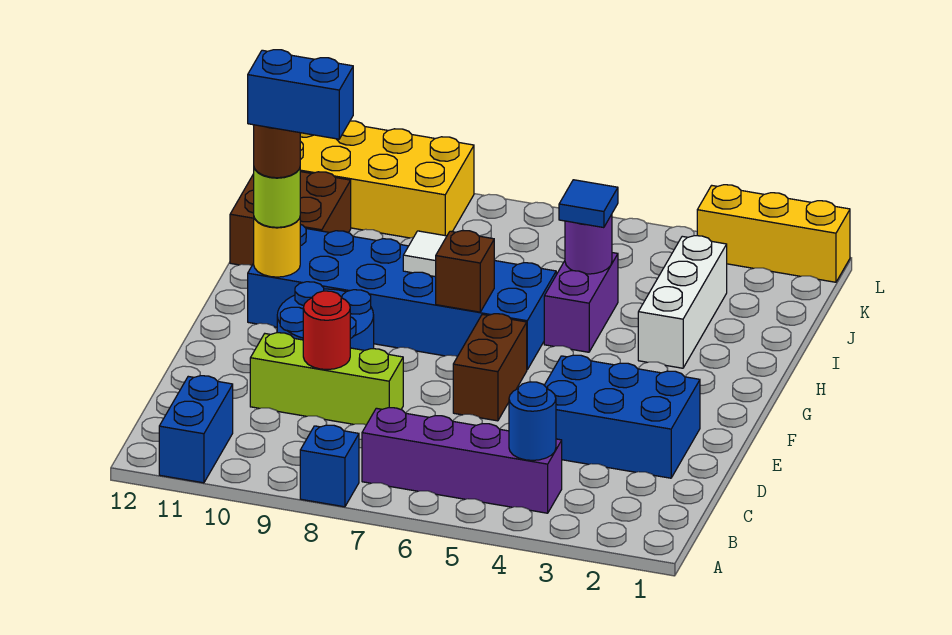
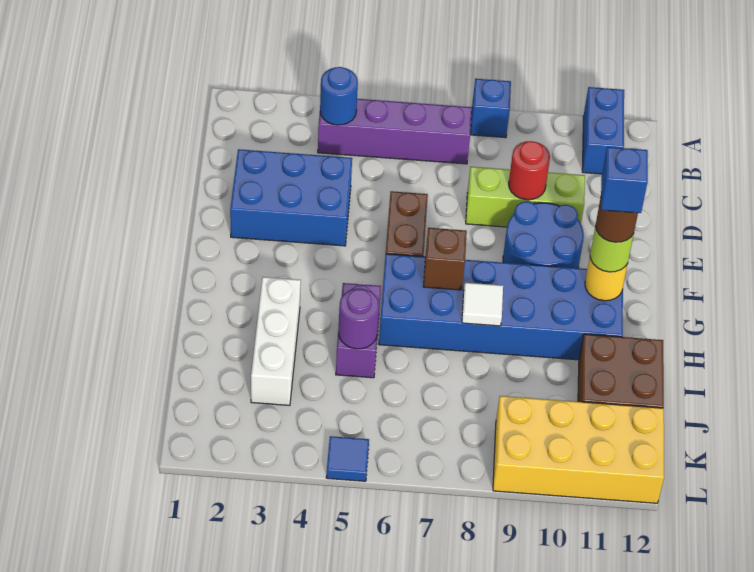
blue 1x2 brick [248,50,353,139] -> blue 1x1 brick [601,147,648,213]
blue 1x1 tile [559,180,618,228] -> blue 1x1 tile moved to [326,436,369,481]
yellow 1x3 brick [697,185,850,282] -> none

